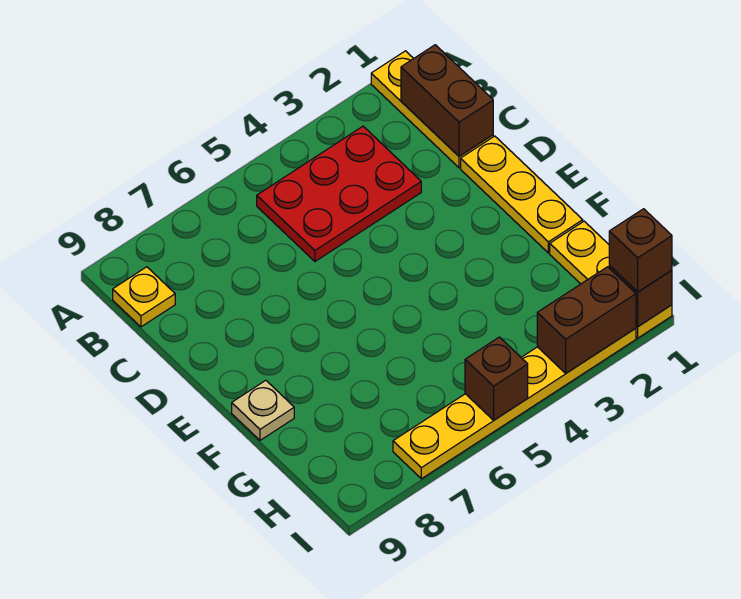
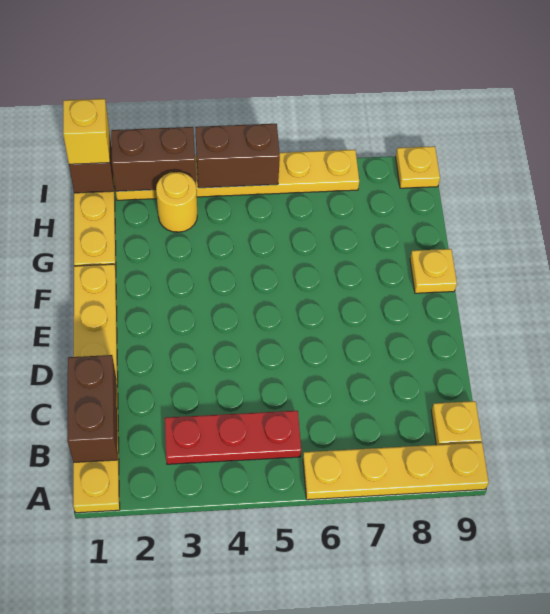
none -> yellow 1x4 plate [303,442,489,500]
red 2x3 plate [257,126,421,261] -> red 1x3 plate [165,411,301,464]
tan 1x1 plate [232,380,294,440] -> yellow 1x1 plate [410,249,457,293]
none -> yellow 1x1 round brick [156,172,197,232]
brown 1x1 brick [609,209,672,292] -> yellow 1x1 brick [63,99,110,164]
brown 1x1 brick [465,337,528,420] -> brown 1x2 brick [195,124,280,188]
none -> yellow 1x1 plate [396,146,440,188]

